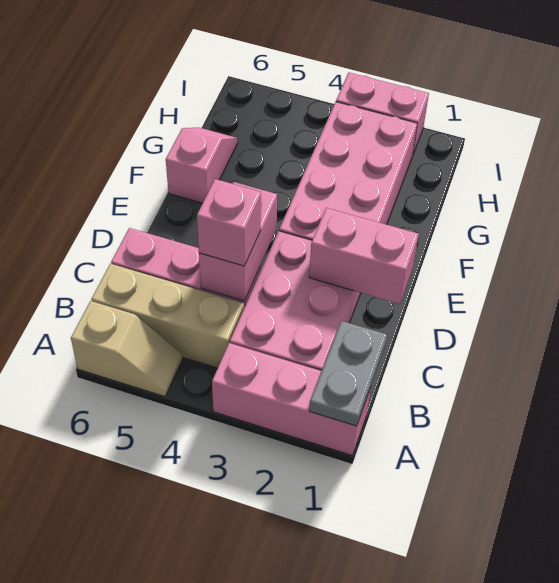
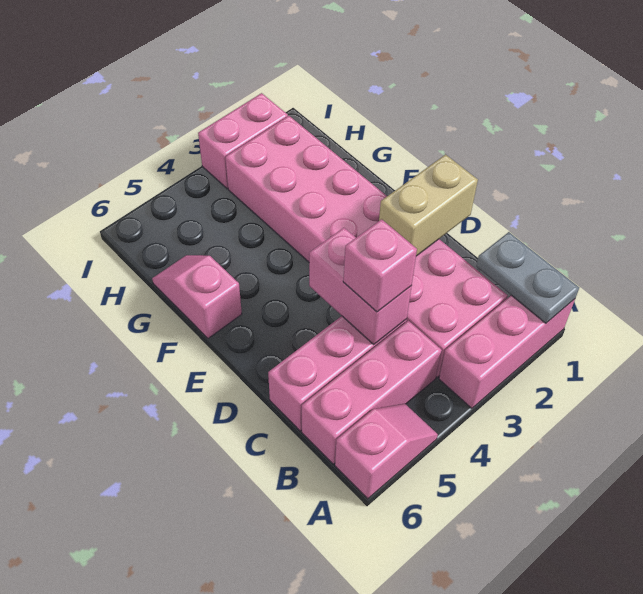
tan 1x2 slope [71,301,183,397] -> pink 1x2 slope [335,404,438,499]
tan 1x3 brick [91,264,244,368] -> pink 1x3 brick [302,321,442,464]
pink 1x2 brick [309,208,419,304] -> tan 1x2 brick [379,155,478,256]

